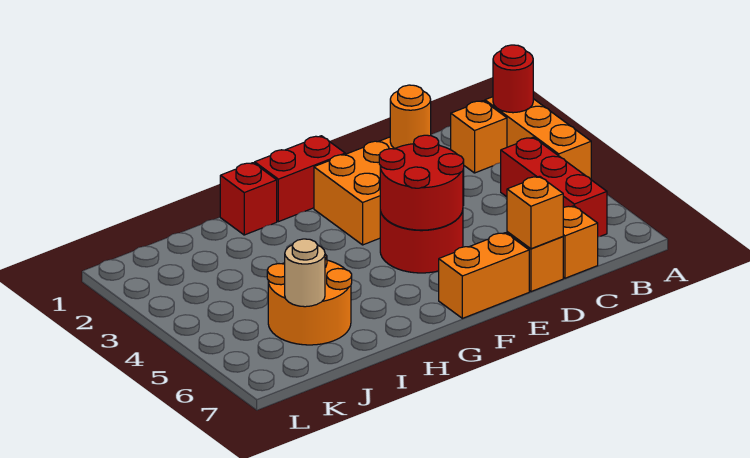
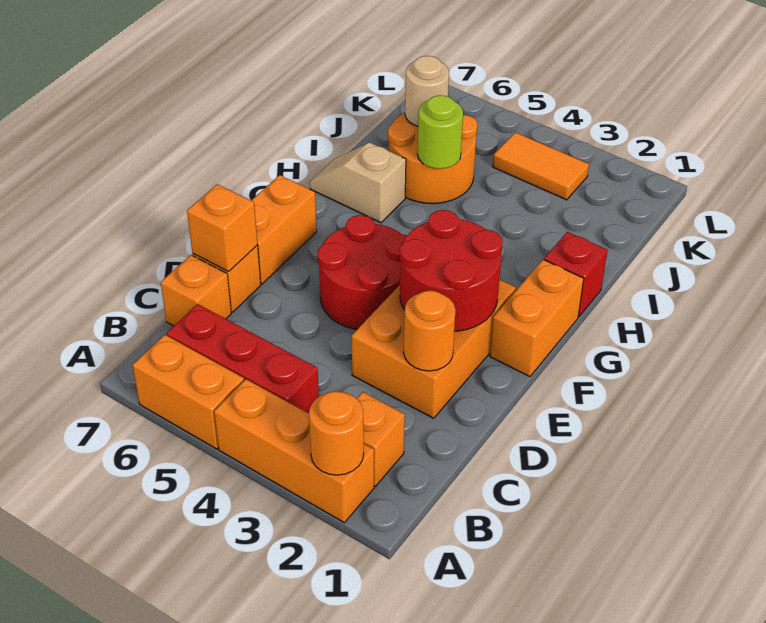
red 1x1 round brick [493,45,533,113] -> orange 1x1 round brick [309,391,364,475]
none -> orange 1x2 brick [132,335,244,449]
red 2x2 round brick [379,135,464,230] -> red 2x2 round brick moved to [400,210,503,331]
red 1x2 brick [255,136,345,222] -> orange 1x2 brick [490,260,584,377]
none -> tan 1x2 slope [310,142,406,223]
none -> lime 1x1 round brick [417,95,463,169]
none -> orange 1x2 tile [493,132,589,200]

